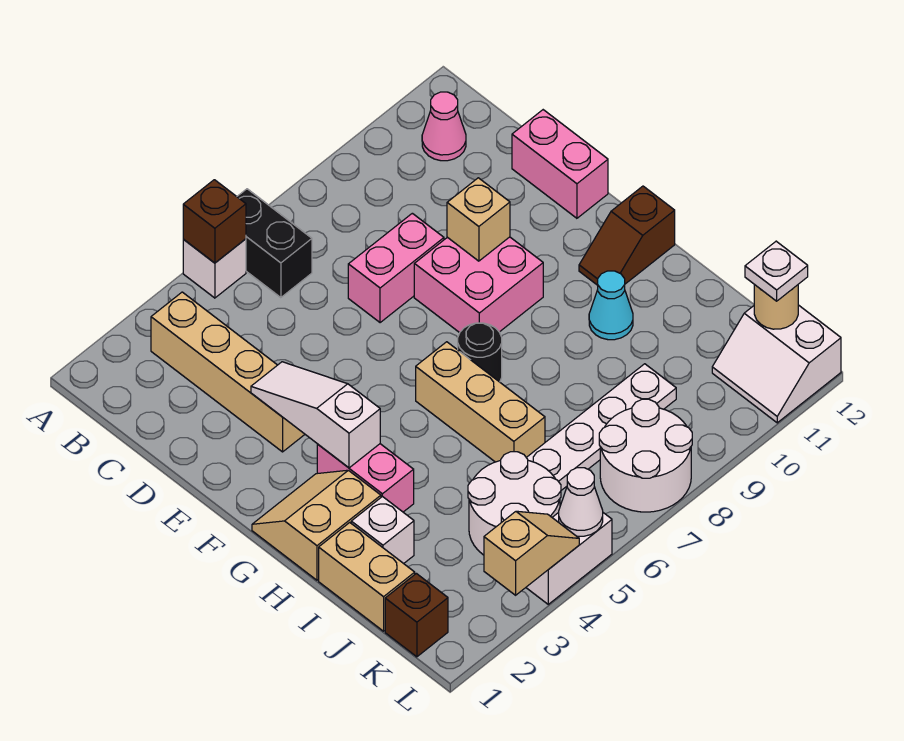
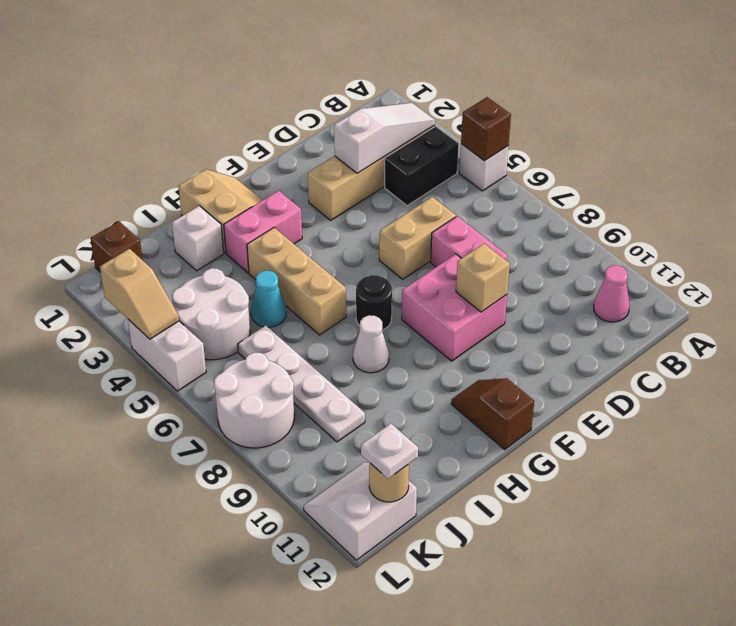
black 1x2 brick [237,189,312,298] -> black 1x2 brick moved to [385,127,459,206]
pink 1x2 brick [512,110,608,218] -> none
white 1x3 slope [251,362,380,468] -> white 1x3 slope moved to [334,103,435,173]
tan 1x3 brick [416,342,545,462] -> tan 1x3 brick turned to [247,228,346,335]
cyan 1x1 cone [589,271,633,340] -> cyan 1x1 cone moved to [251,271,287,327]
tan 1x2 brick [319,523,415,631] -> tan 1x2 brick moved to [379,197,456,279]
white 1x1 cone [559,468,603,536] -> white 1x1 cone moved to [353,315,389,373]

